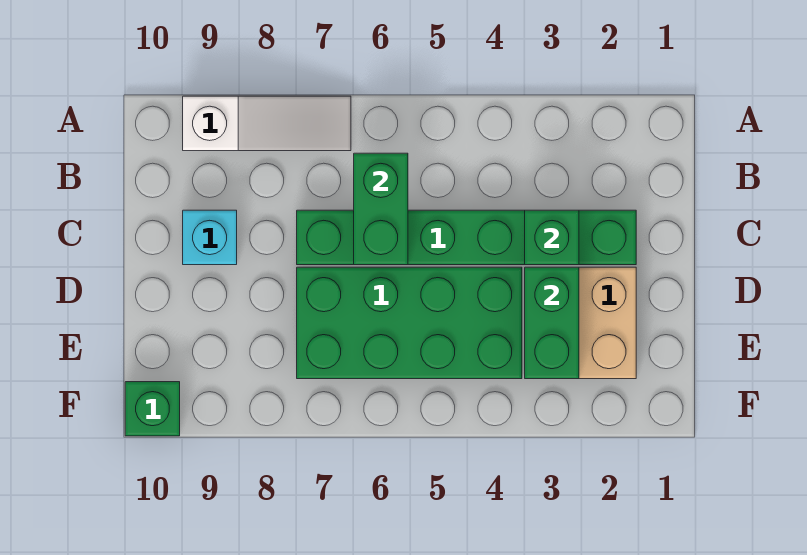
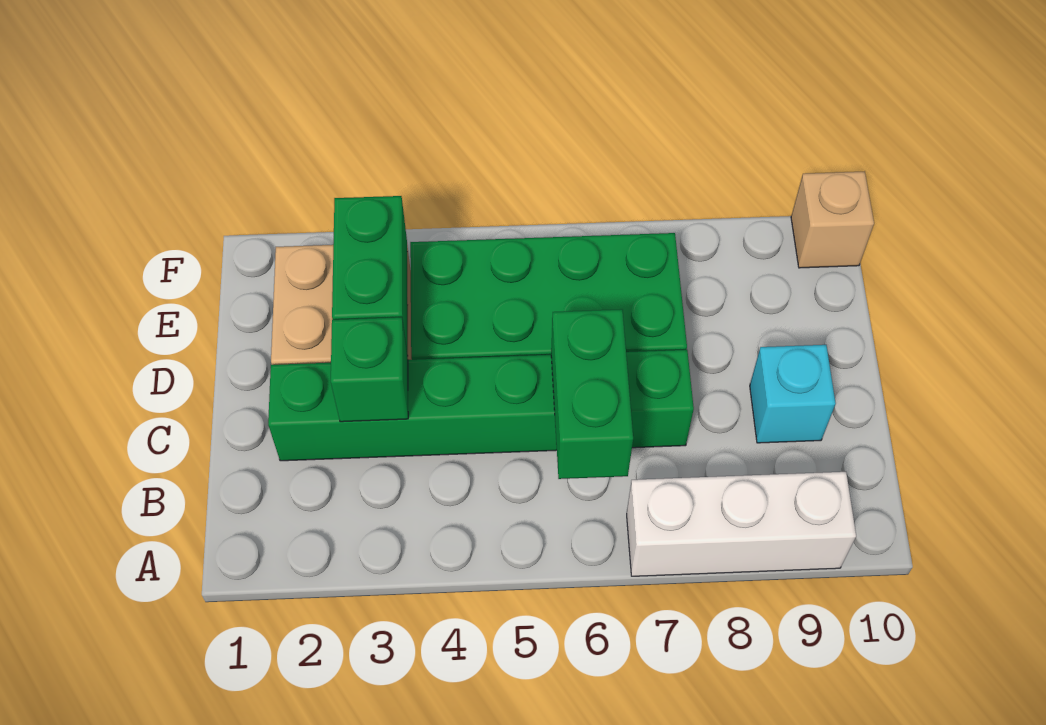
white 1x3 slope [183,96,351,151] -> white 1x3 brick [627,472,856,576]
green 1x1 brick [125,382,180,436] -> tan 1x1 brick [791,171,874,268]

